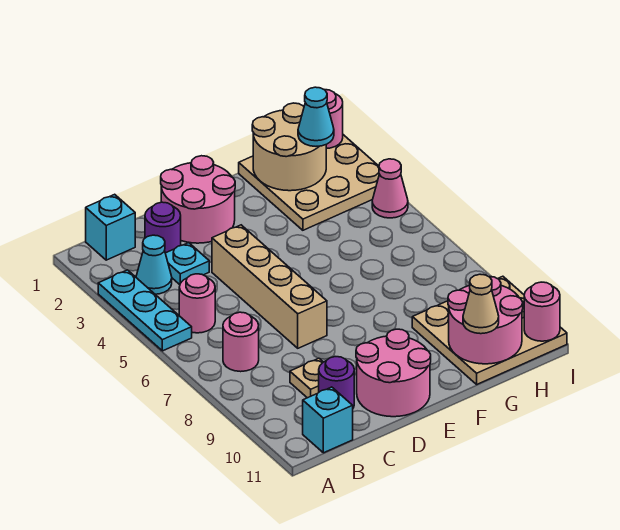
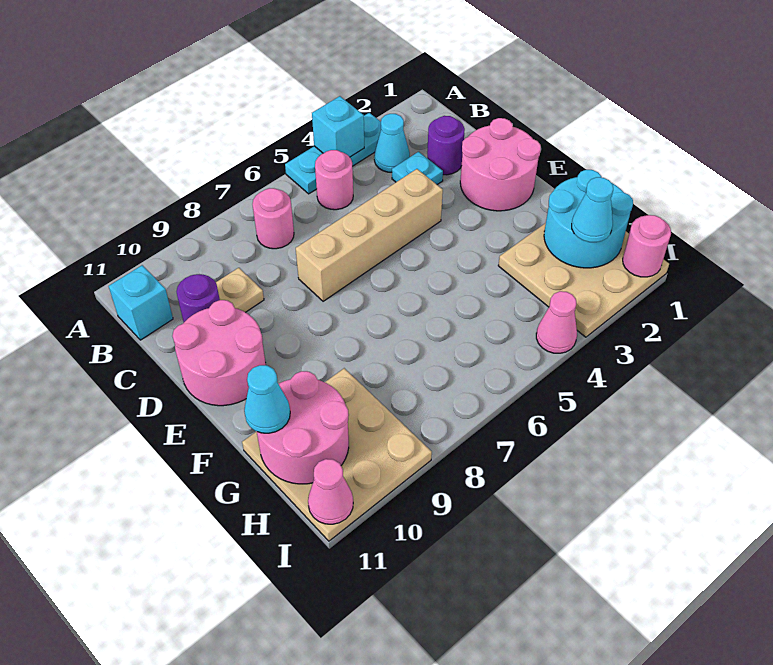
cyan 1x1 brick [86,194,135,260] -> cyan 1x1 brick moved to [312,96,364,157]
tan 2x2 round brick [252,103,326,191] -> cyan 2x2 round brick [544,170,633,268]
tan 1x1 cone [463,274,499,334] -> cyan 1x1 cone [244,365,290,433]
pink 1x1 round brick [524,282,560,341] -> pink 1x1 cone [308,459,353,524]

